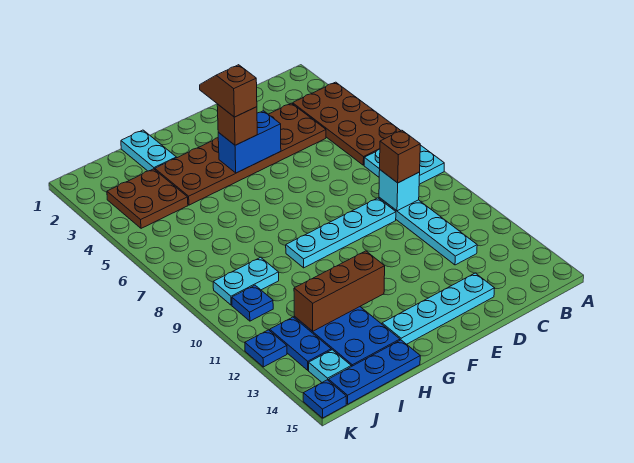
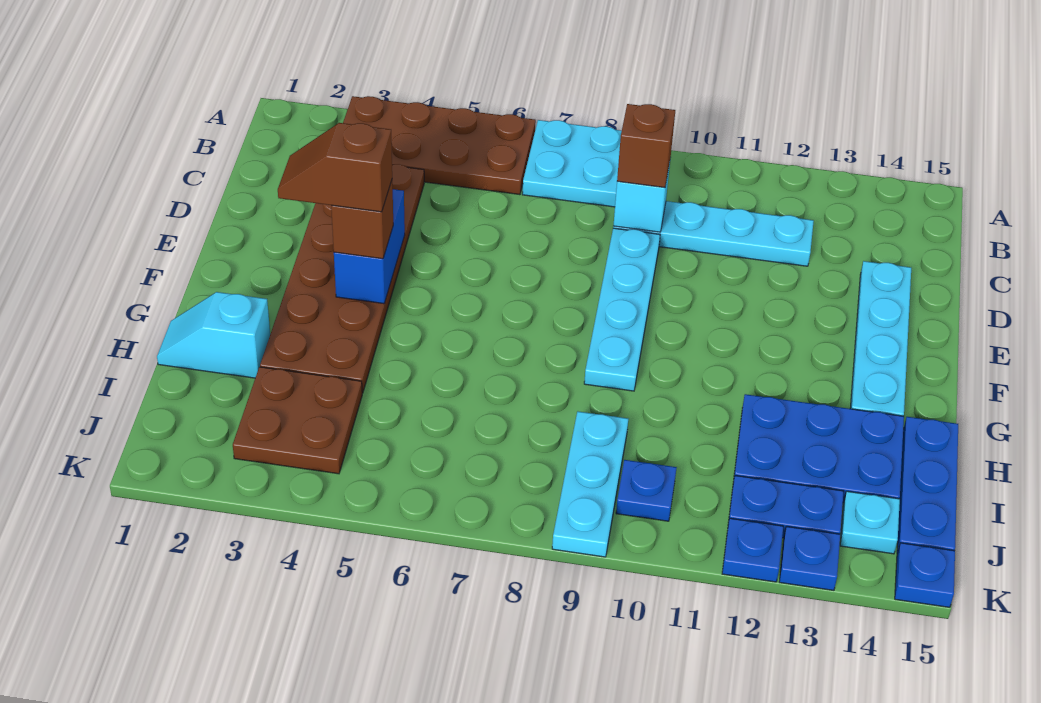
brown 1x3 brick [294,251,385,331] -> none
cyan 1x2 plate [121,130,176,171] -> cyan 1x2 slope [157,292,270,378]
cyan 1x2 plate [213,257,279,305] -> cyan 1x3 plate [552,412,628,557]
none -> blue 1x1 plate [779,526,840,590]

